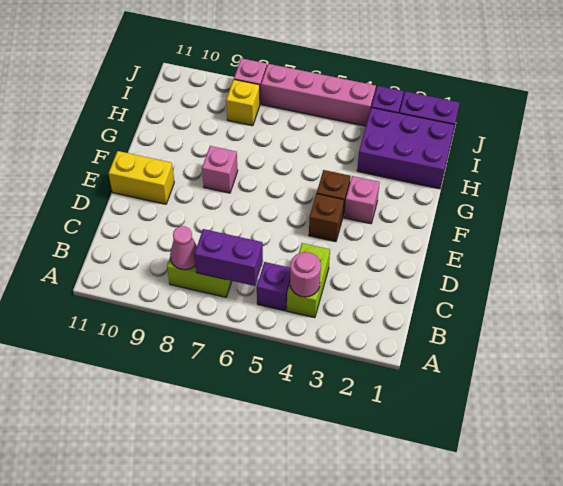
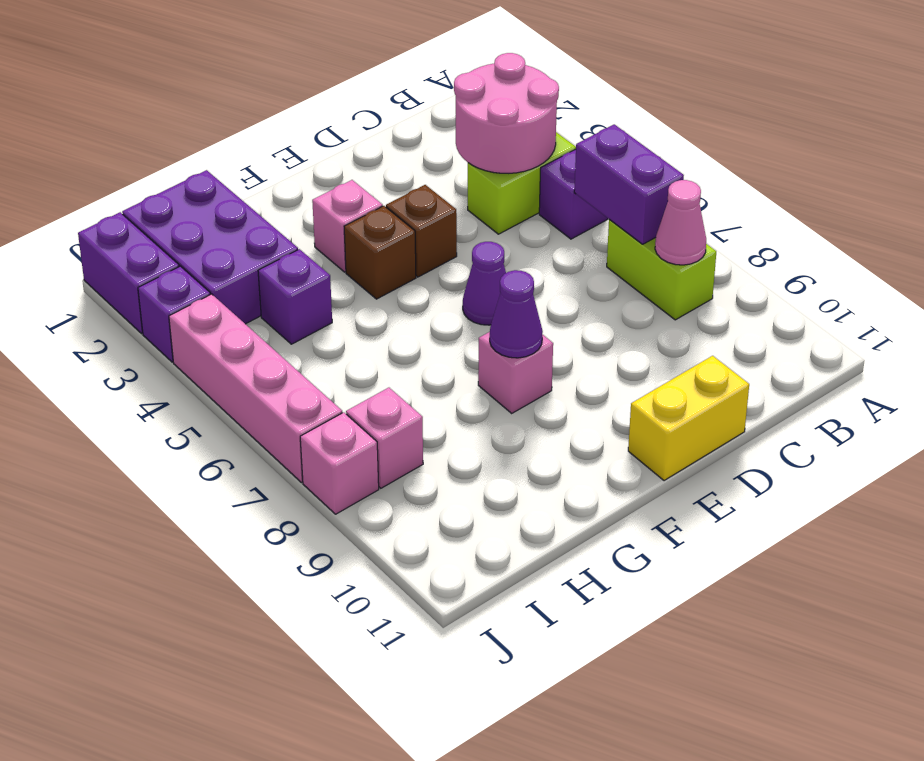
pink 1x1 round brick [290,252,321,297] -> pink 2x2 round brick [454,53,559,173]
none -> purple 1x1 cone [463,242,506,325]
yellow 1x2 brick [109,151,174,204] -> yellow 1x2 brick turned to [628,356,749,481]
none -> purple 1x1 cone [490,270,543,358]
none -> purple 1x1 brick [258,249,332,344]
yellow 1x1 brick [226,80,260,126] -> pink 1x1 brick [346,388,423,488]

